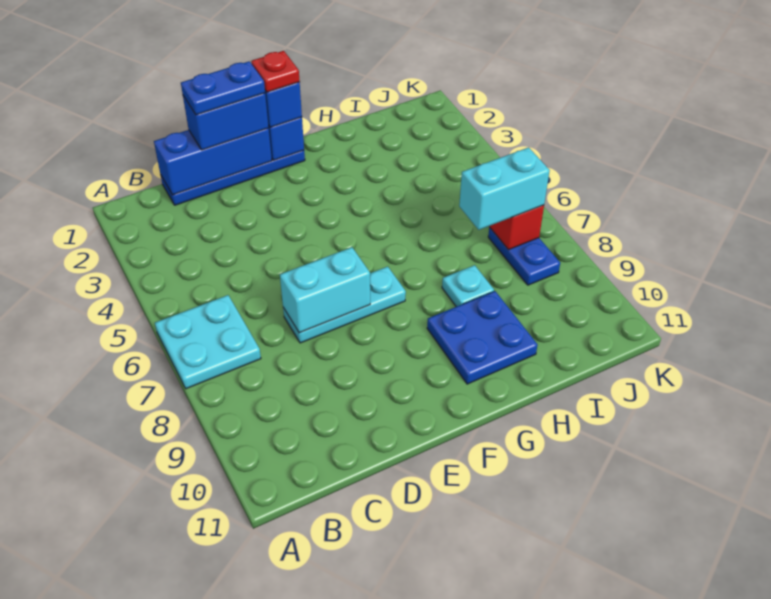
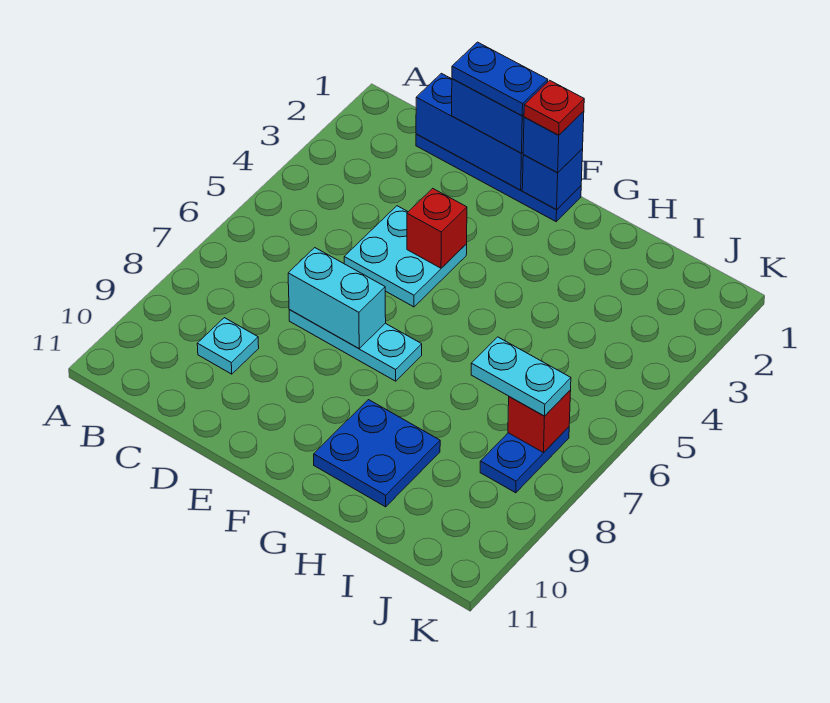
cyan 2x2 plate [155,295,261,389] -> cyan 2x2 plate moved to [344,206,467,307]
none -> red 1x1 brick [407,188,467,268]
cyan 1x1 plate [442,265,494,307] -> cyan 1x1 plate moved to [197,318,259,374]
cyan 1x2 brick [459,147,550,230] -> cyan 1x2 plate [471,337,571,416]

